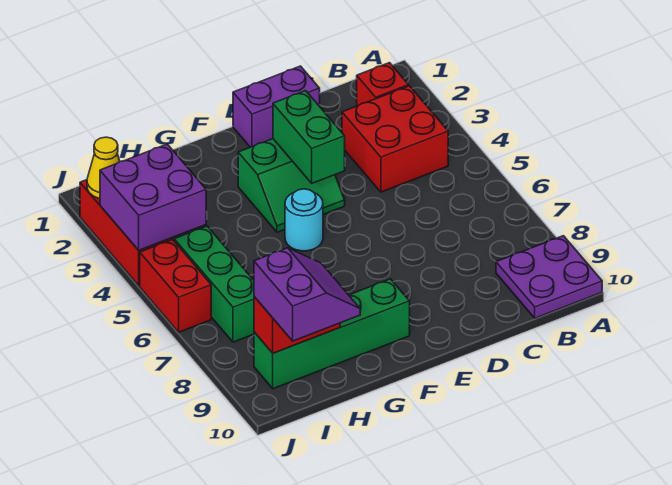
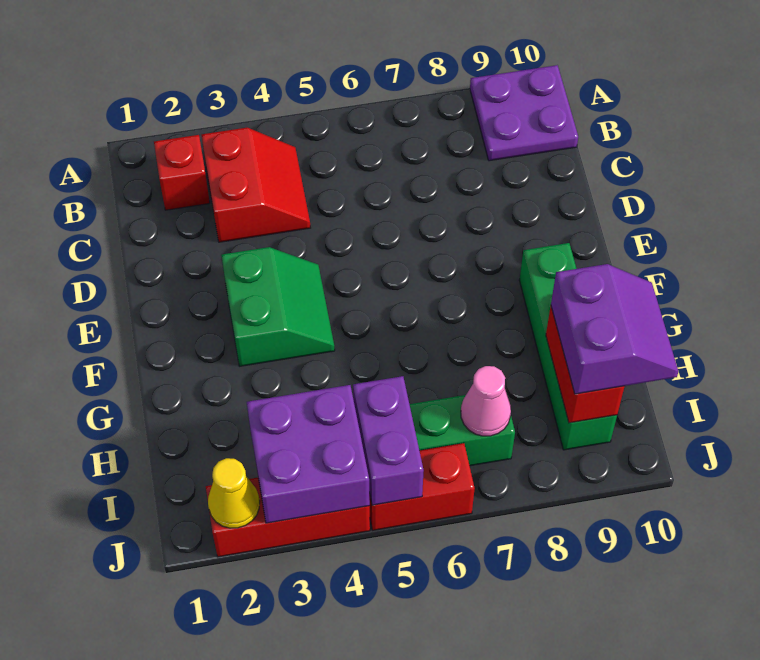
red 2x2 brick [342,86,448,192] -> red 2x2 slope [201,128,310,242]
purple 1x2 brick [233,66,320,147] -> purple 1x2 brick moved to [353,376,424,505]
green 1x2 brick [273,91,345,183] -> none
cyan 1x1 round brick [285,189,323,251] -> none
purple 2x2 slope [254,248,360,341] -> purple 2x2 slope turned to [551,264,678,394]
none -> pink 1x1 cone [461,366,511,436]

